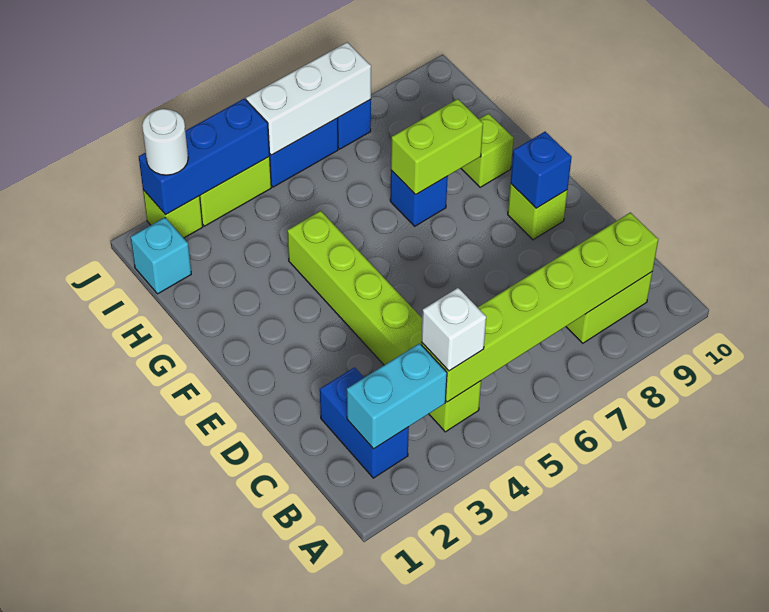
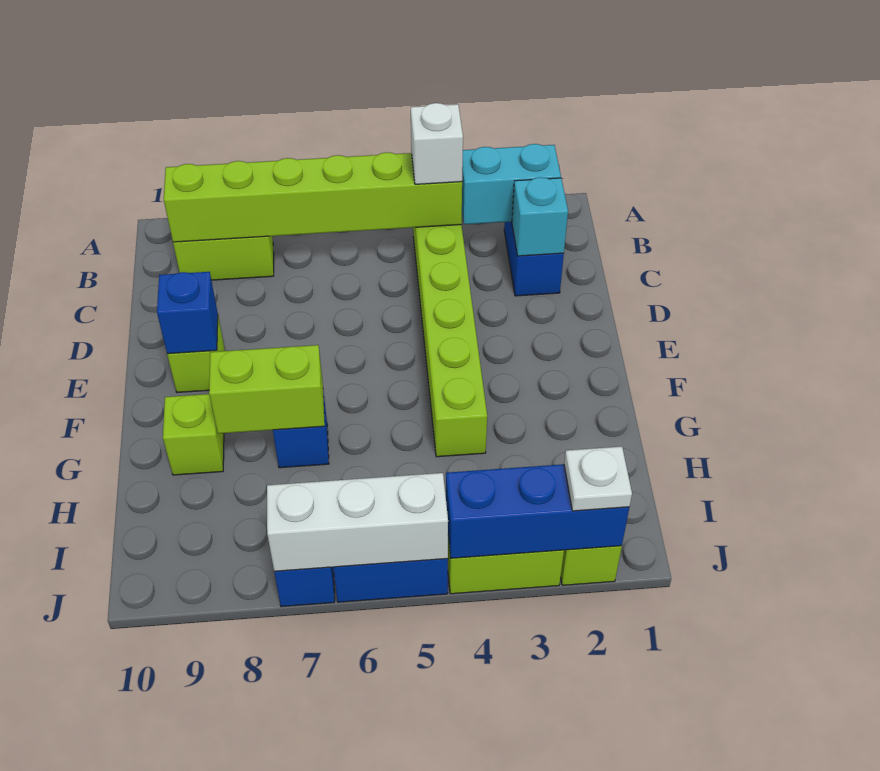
cyan 1x1 brick [131,218,191,294] -> cyan 1x1 brick moved to [512,177,568,256]
white 1x1 round brick [142,109,188,175] -> white 1x1 plate [564,446,632,511]

